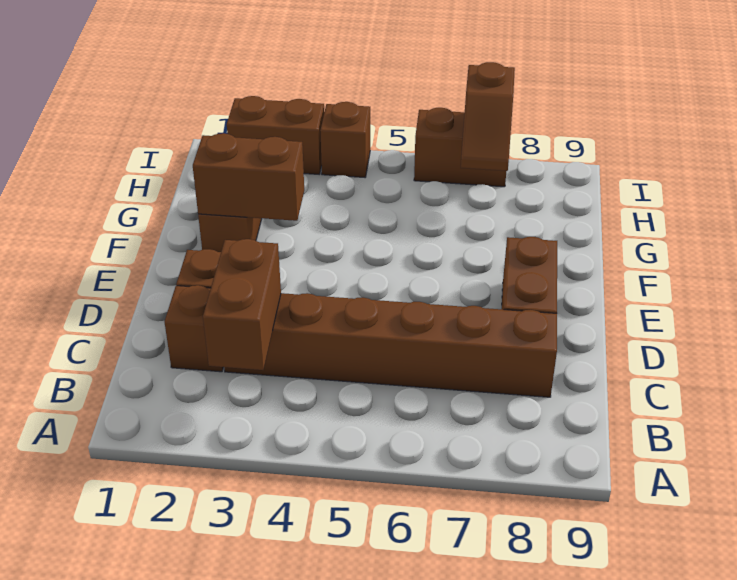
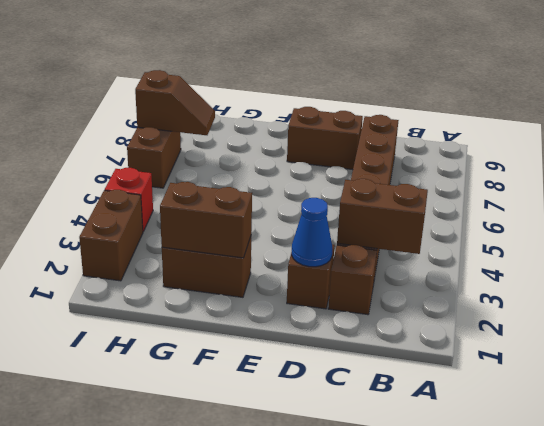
none -> blue 1x1 cone [292,198,332,267]
brown 1x2 brick [193,133,304,221] -> brown 1x2 brick turned to [160,182,252,258]
brown 1x1 brick [320,102,370,177] -> red 1x1 brick [105,168,153,231]

